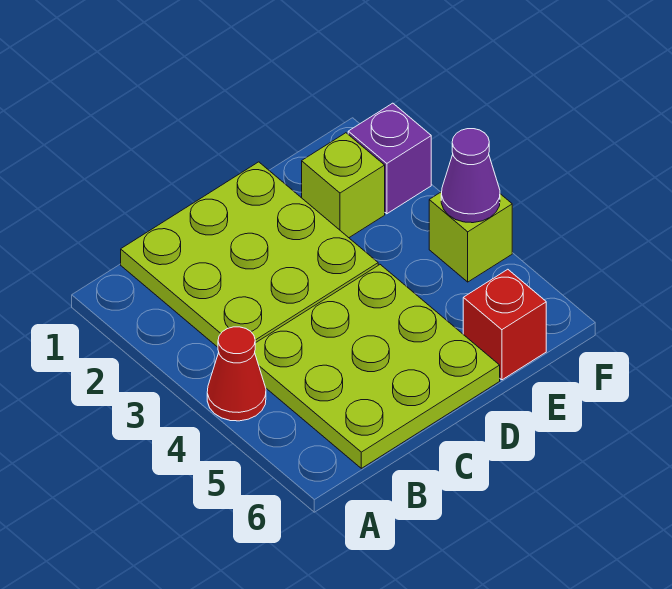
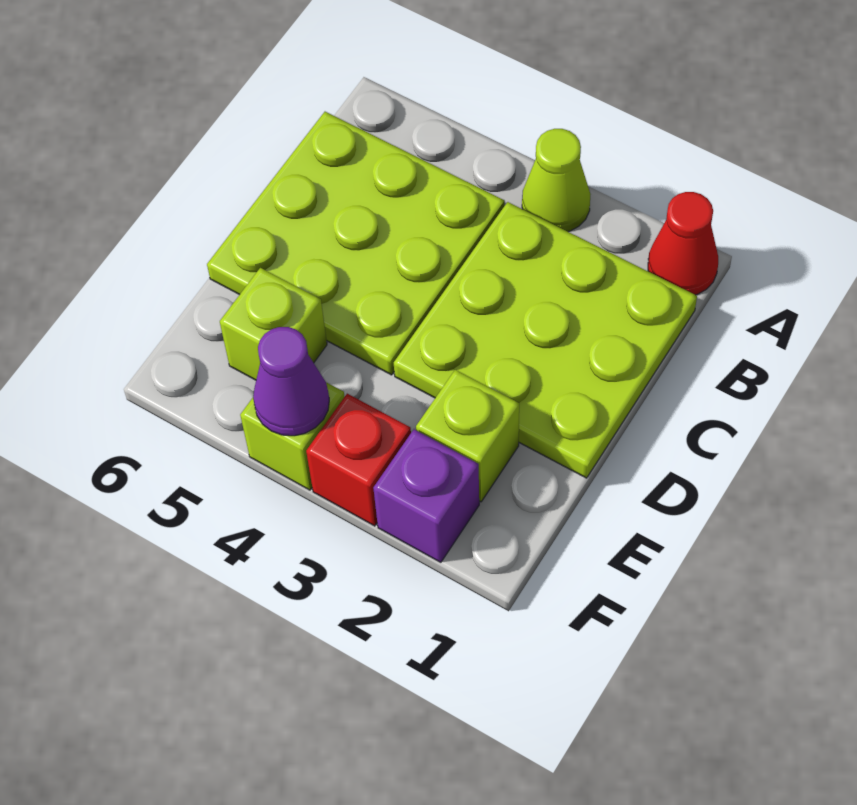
none -> lime 1x1 cone [522,129,591,232]
red 1x1 cone [207,327,266,421] -> red 1x1 cone moved to [648,192,718,295]
none -> lime 1x1 brick [220,268,327,380]
red 1x1 brick [463,269,546,380] -> red 1x1 brick moved to [306,394,411,526]

